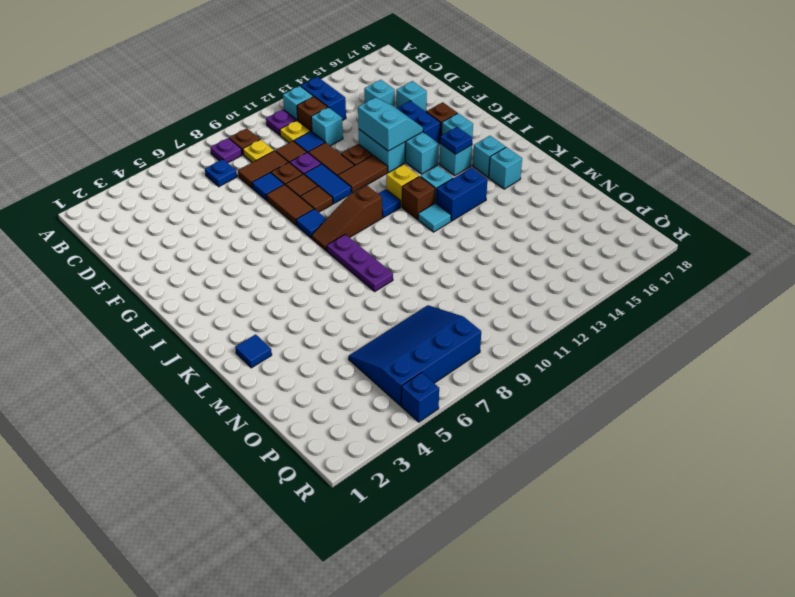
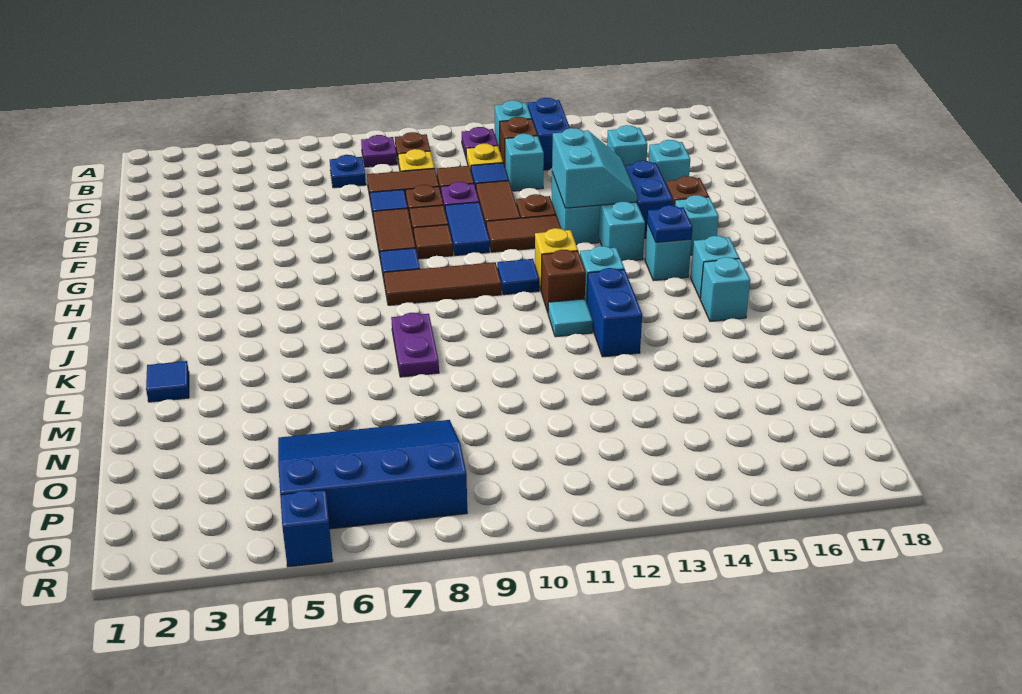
brown 1x3 slope [312,185,382,251] -> brown 1x3 tile [384,262,501,305]
purple 1x3 plate [327,234,393,291] -> purple 1x2 plate [391,313,439,377]
blue 1x2 brick [436,168,487,221] -> blue 1x2 brick turned to [587,268,642,357]

